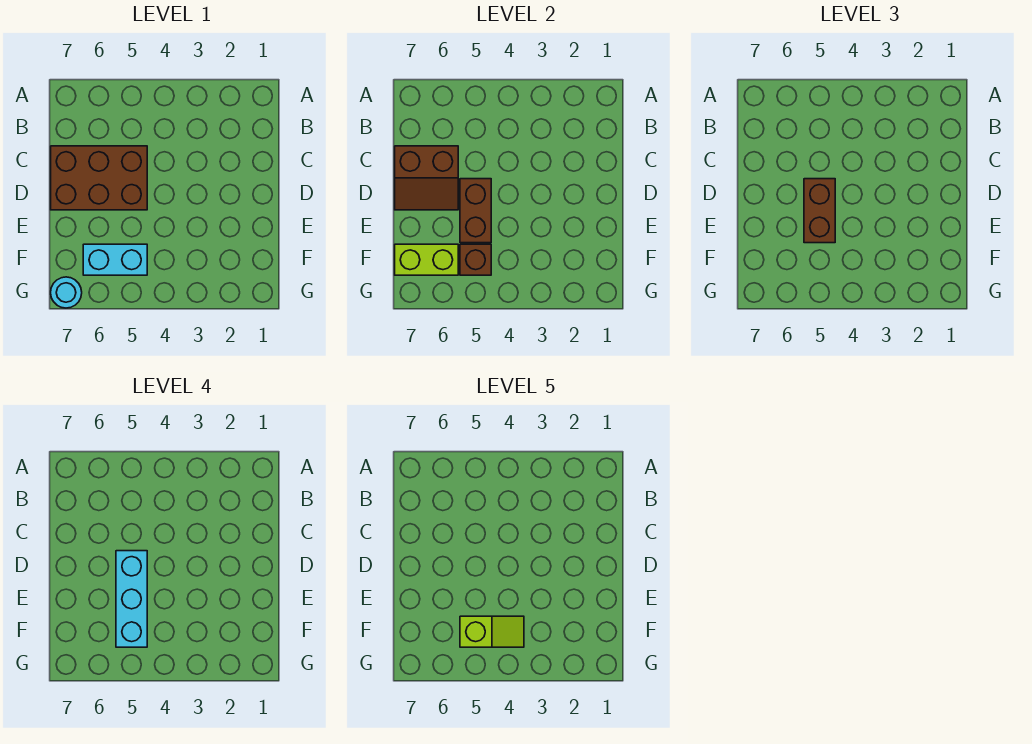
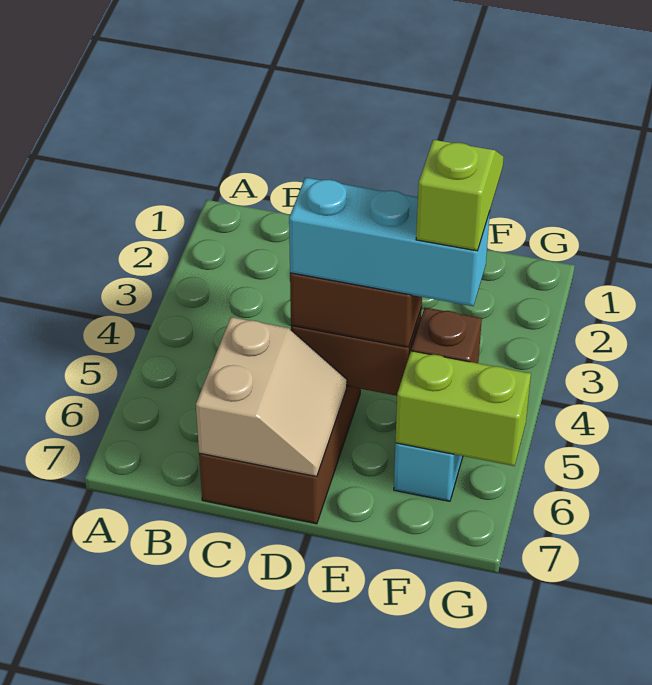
brown 2x2 slope [395,146,458,210] -> tan 2x2 slope [196,317,347,477]
lime 1x2 brick [395,244,458,275] -> lime 1x2 brick turned to [395,351,531,466]
cyan 1x1 round brick [51,277,82,308] -> none

